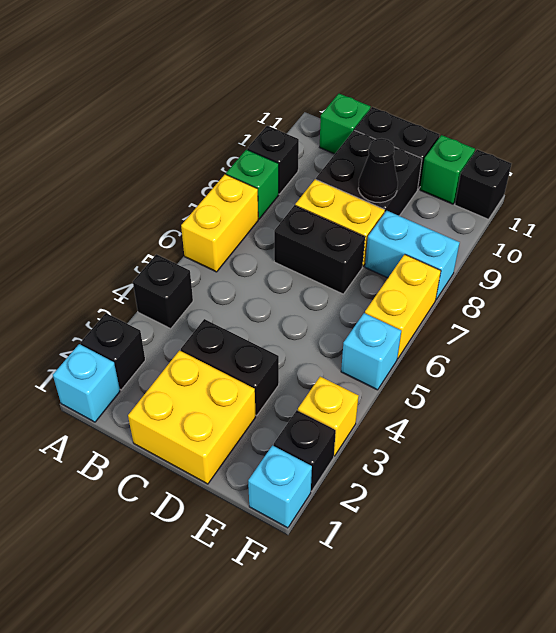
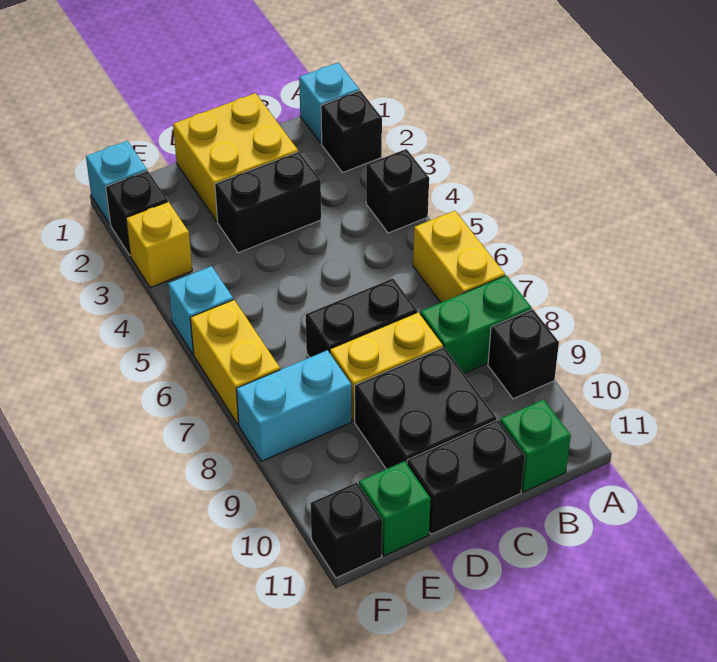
green 1x1 brick [226,150,279,219] -> green 1x2 brick [420,276,532,374]
black 1x1 cone [358,139,398,203] -> none

